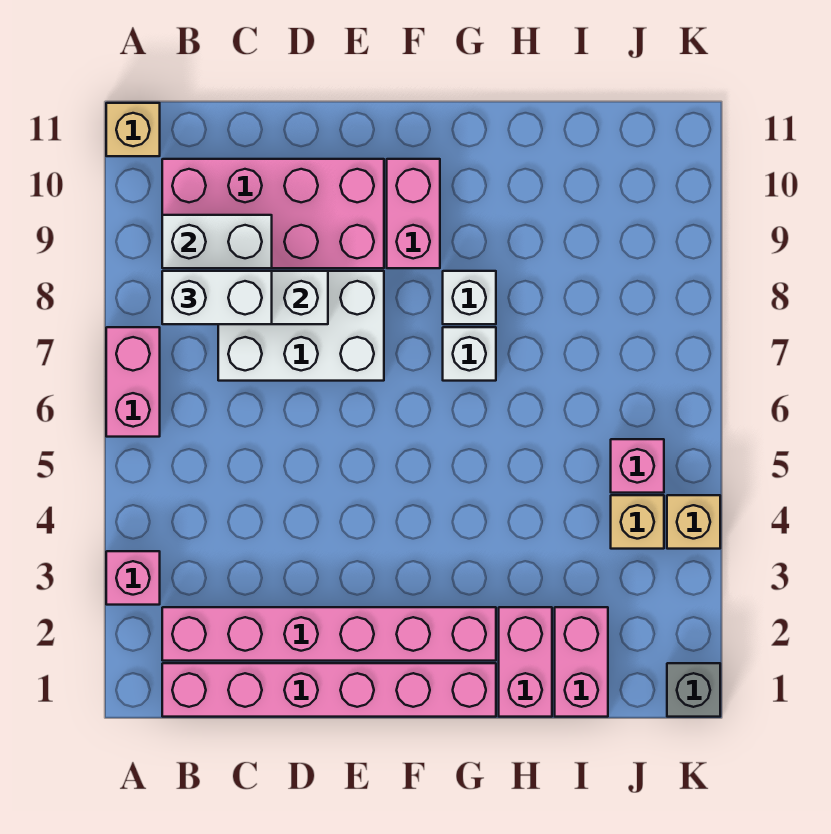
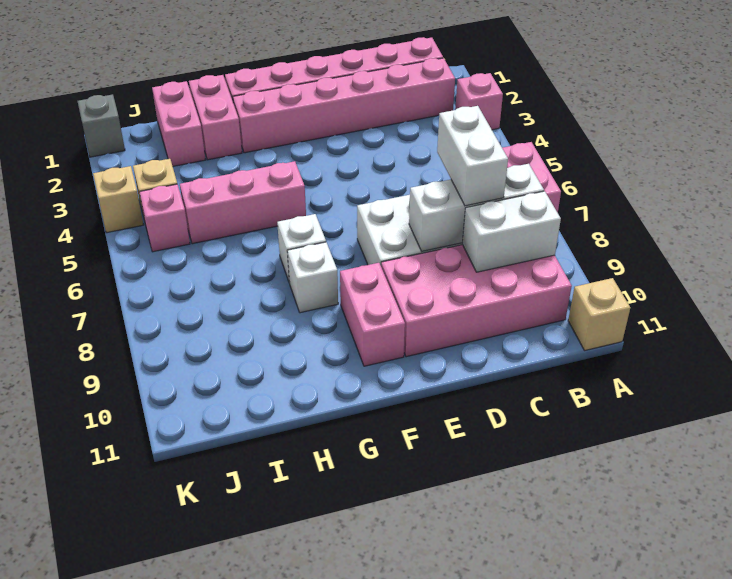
white 1x2 brick [162,271,272,324] -> white 1x2 brick turned to [437,106,508,206]
none -> pink 1x3 brick [180,161,306,244]

